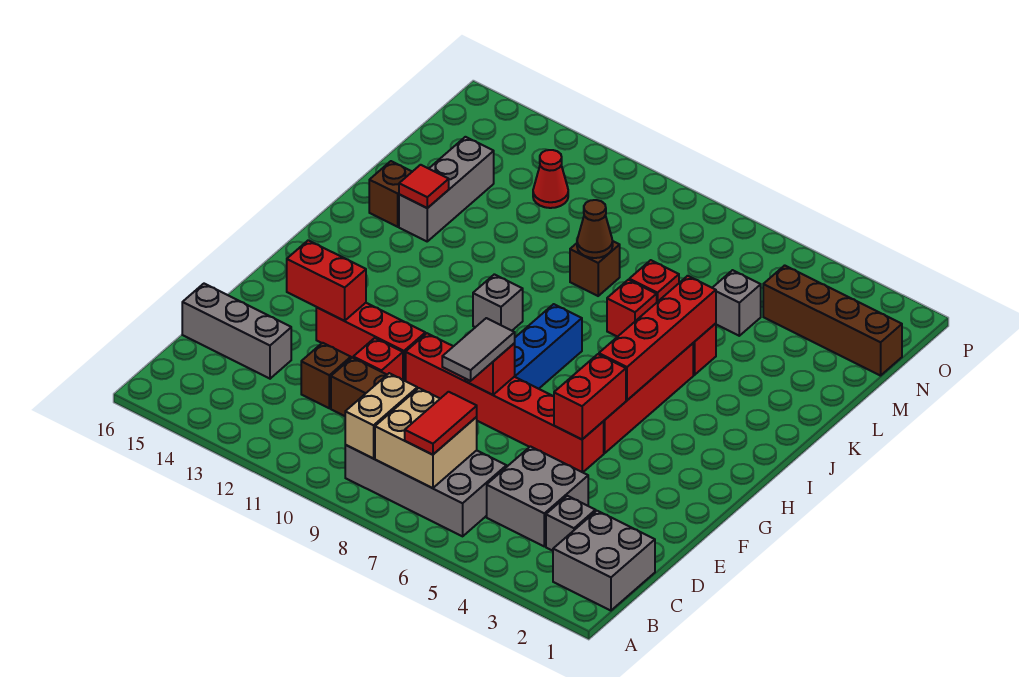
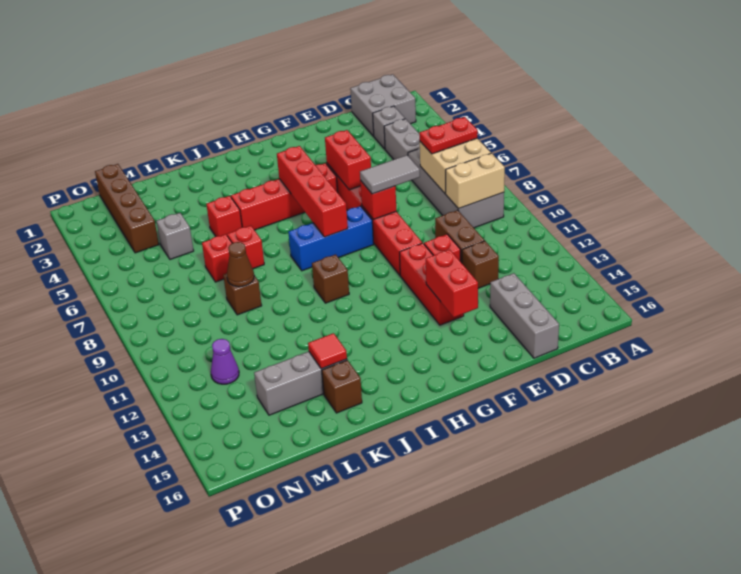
red 1x2 tile [405,392,477,455] -> red 1x2 plate [419,117,478,154]
grey 2x2 brick [487,447,588,546] -> grey 1x2 brick [384,119,420,159]
red 1x2 brick [554,354,626,439] -> red 1x2 brick turned to [325,130,371,190]
red 1x4 brick [599,276,716,400] -> red 1x4 brick turned to [277,146,348,237]
grey 1x1 brick [473,274,523,331] -> brown 1x1 brick [312,254,349,303]
red 1x1 cone [533,150,568,208] -> purple 1x1 cone [211,339,239,384]

